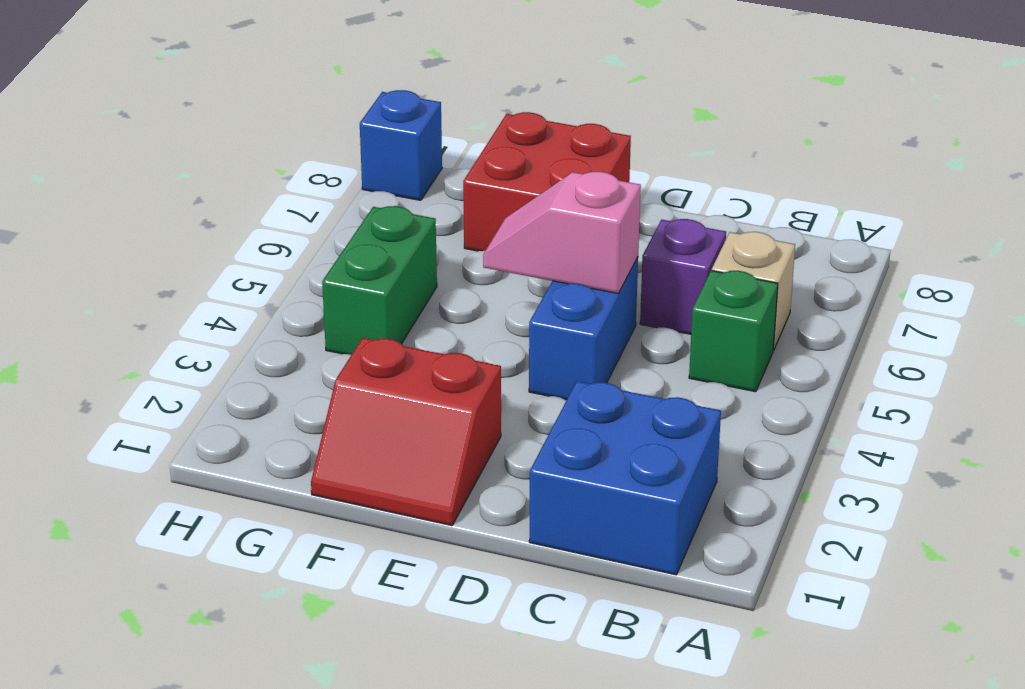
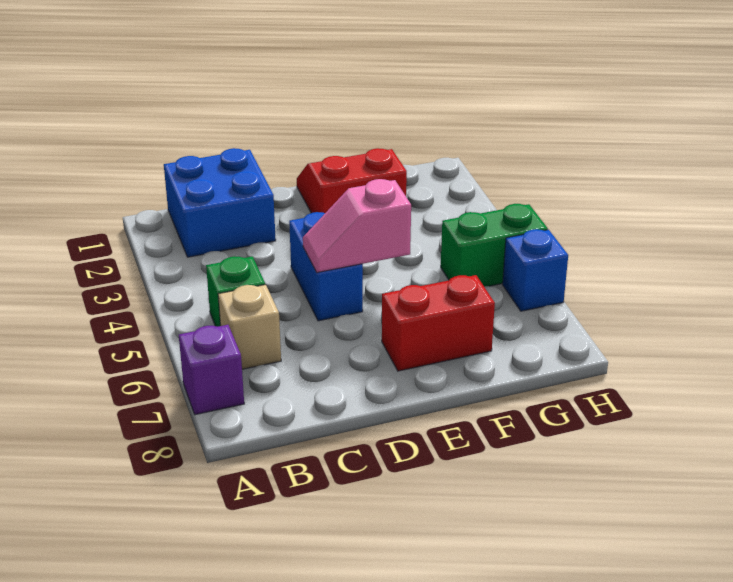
purple 1x1 brick [640,219,726,334] -> purple 1x1 brick moved to [179,325,244,415]
pink 1x2 slope [483,172,641,293] -> pink 1x2 slope turned to [303,179,411,272]
red 2x2 brick [463,112,631,251] -> red 1x2 brick [382,275,495,371]
green 1x2 brick [322,206,437,355] -> green 1x2 brick turned to [441,204,548,287]
blue 1x1 brick [360,90,442,200] -> blue 1x1 brick moved to [503,229,568,311]

